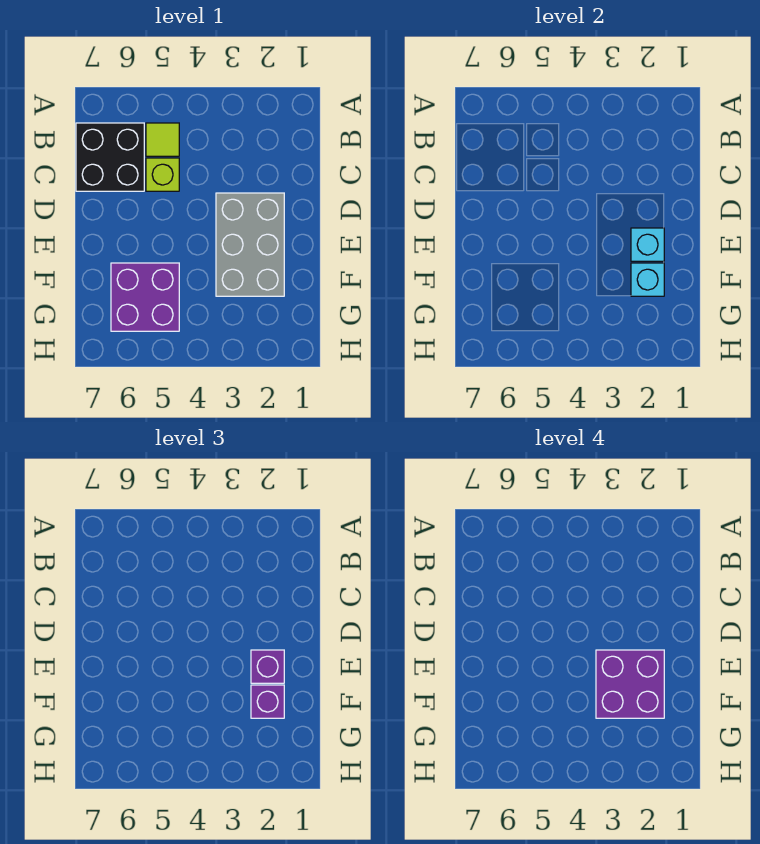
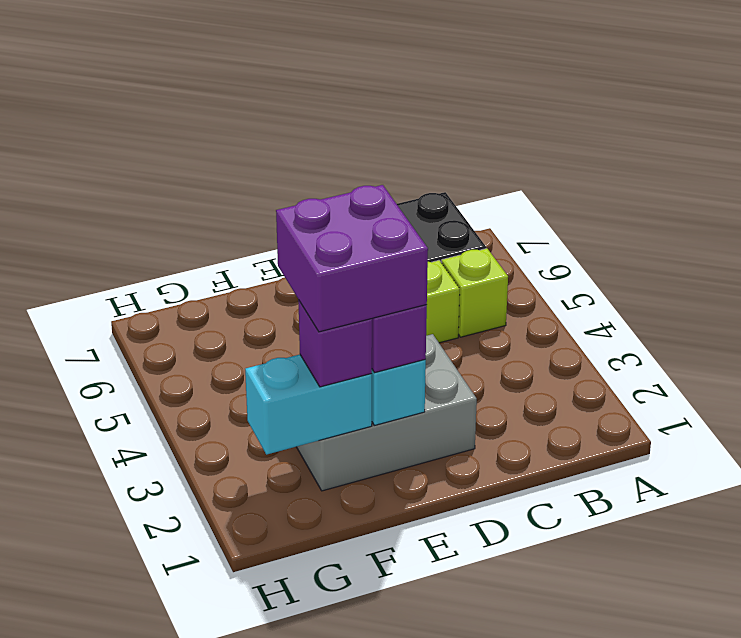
lime 1x1 tile [146,123,179,156] -> lime 1x1 brick [442,248,508,337]
cyan 1x1 brick [631,263,664,296] -> cyan 1x2 brick [245,355,372,455]
purple 2x2 brick [111,263,179,331] -> none

